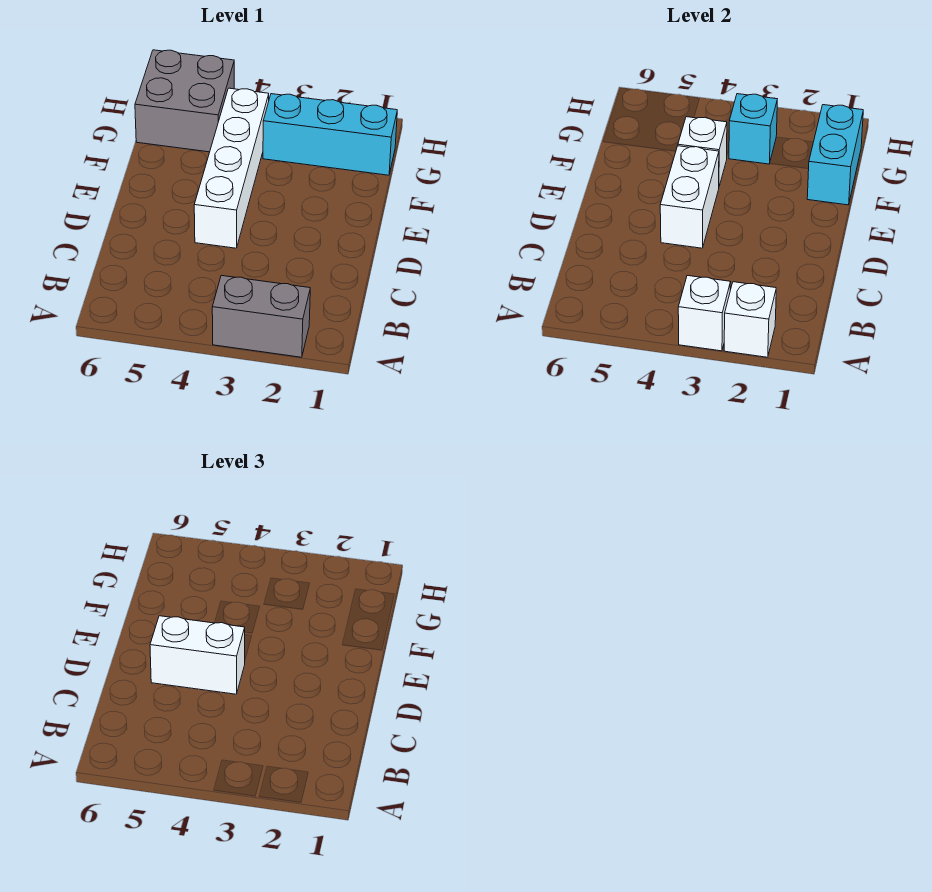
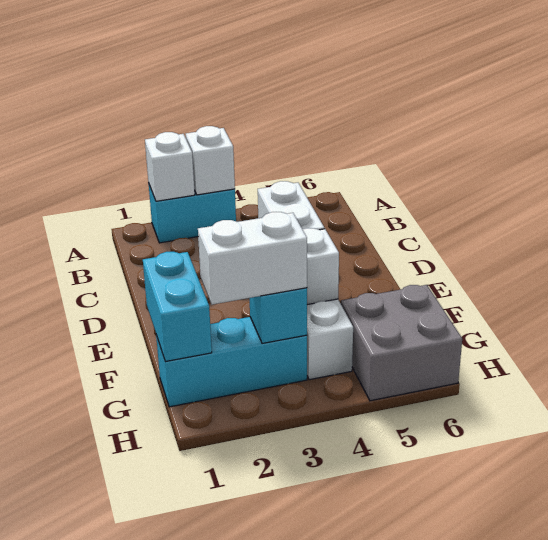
grey 1x2 brick [212,276,310,357] -> cyan 1x2 brick [149,185,236,243]
white 1x2 brick [150,616,245,694] -> white 1x2 brick moved to [198,212,307,305]

